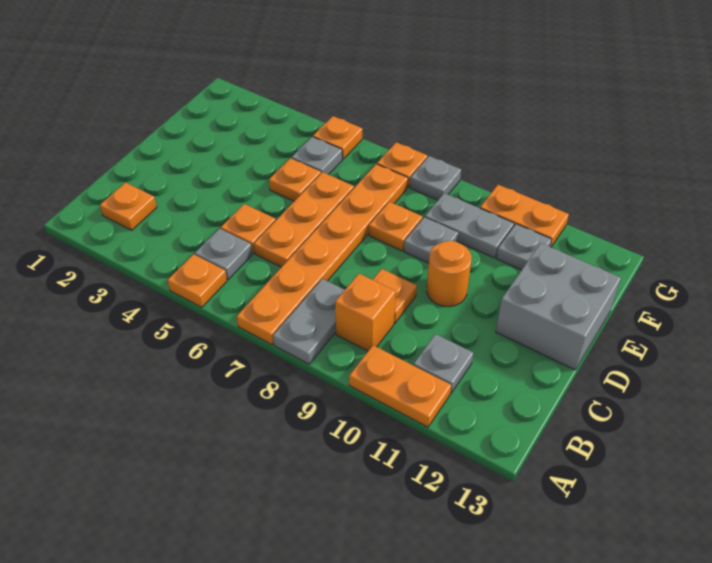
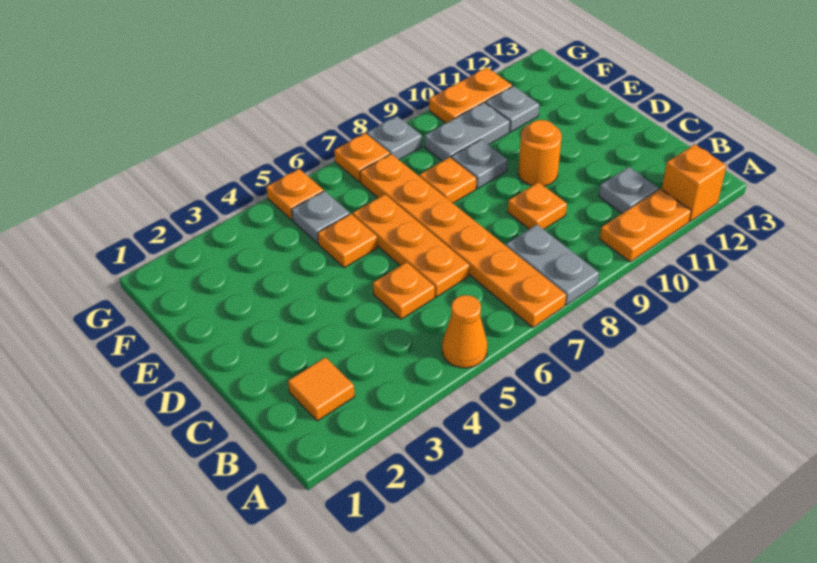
orange 1x1 plate [168,254,227,307] -> orange 1x1 cone [442,295,487,368]
orange 1x1 plate [100,183,157,230] -> orange 1x1 tile [288,357,355,421]
grey 1x1 plate [195,229,252,279] -> none
orange 1x1 brick [335,274,396,351] -> orange 1x1 brick moved to [662,144,726,221]
grey 2x2 brick [496,243,621,370] -> none

